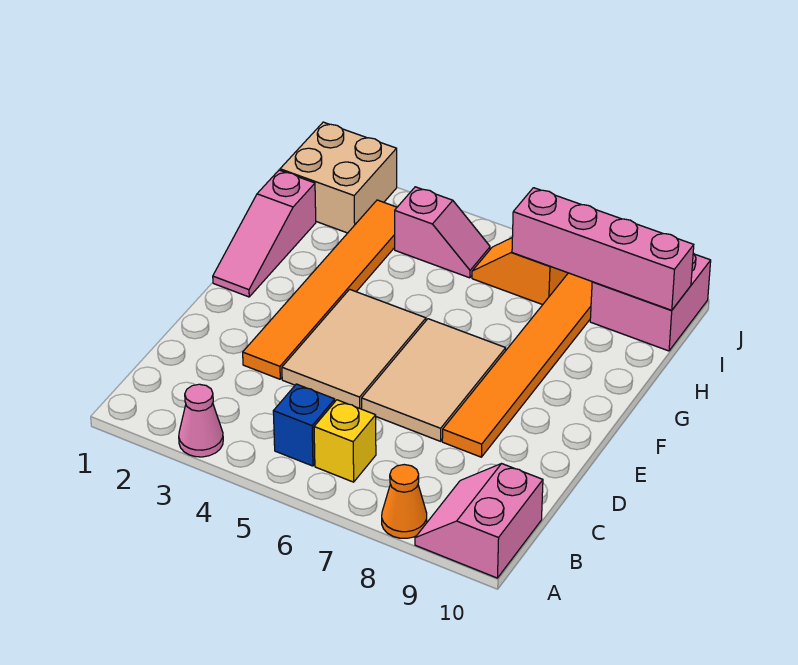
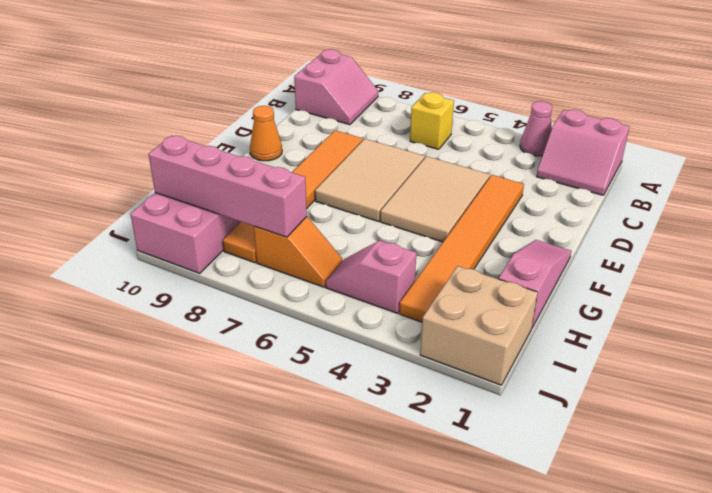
none -> pink 2x2 slope [537,110,630,195]
orange 1x1 cone [382,465,427,538] -> orange 1x1 cone moved to [250,106,282,161]
blue 1x1 brick [273,384,335,466] -> none

